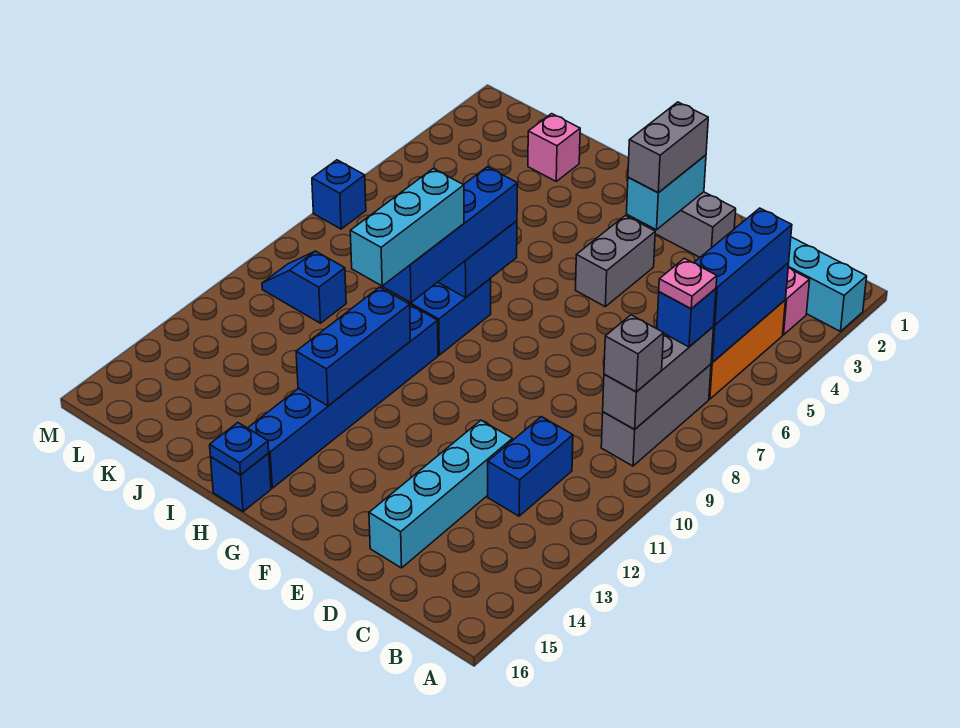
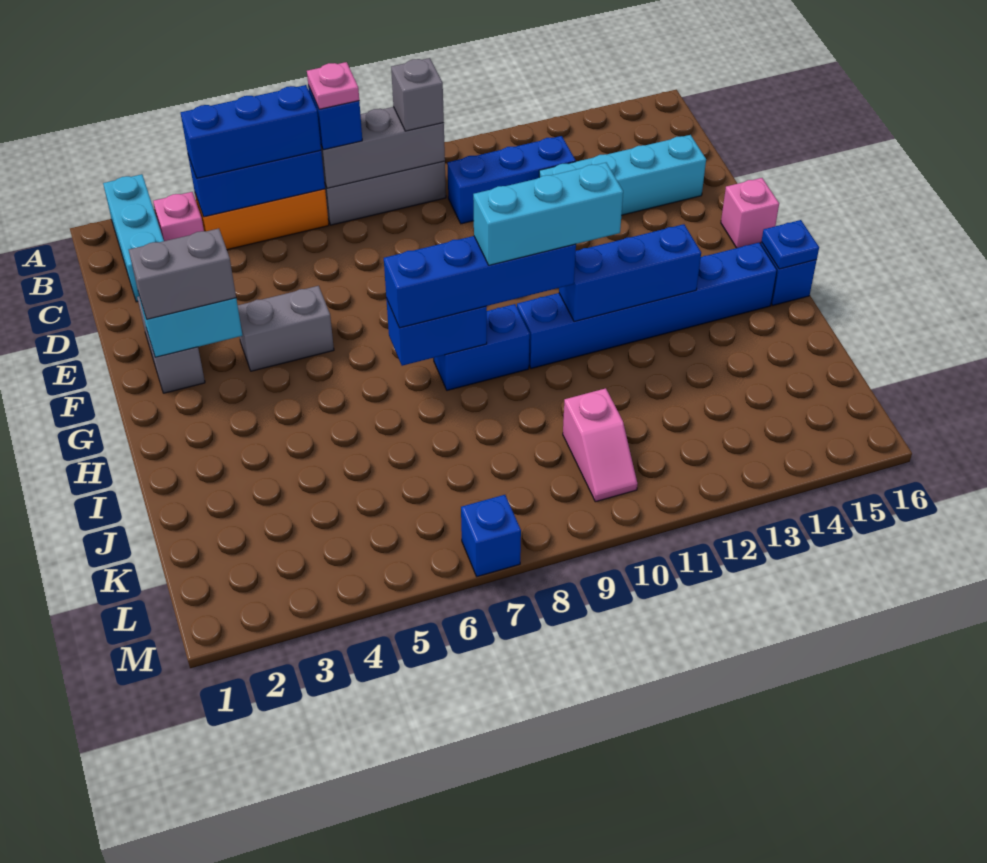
blue 1x2 brick [488,417,573,516] -> blue 1x3 brick [447,136,576,224]
pink 1x1 brick [528,114,580,181] -> pink 1x1 brick moved to [721,178,779,248]
blue 1x2 slope [262,251,346,323] -> pink 1x2 slope [563,388,637,502]

